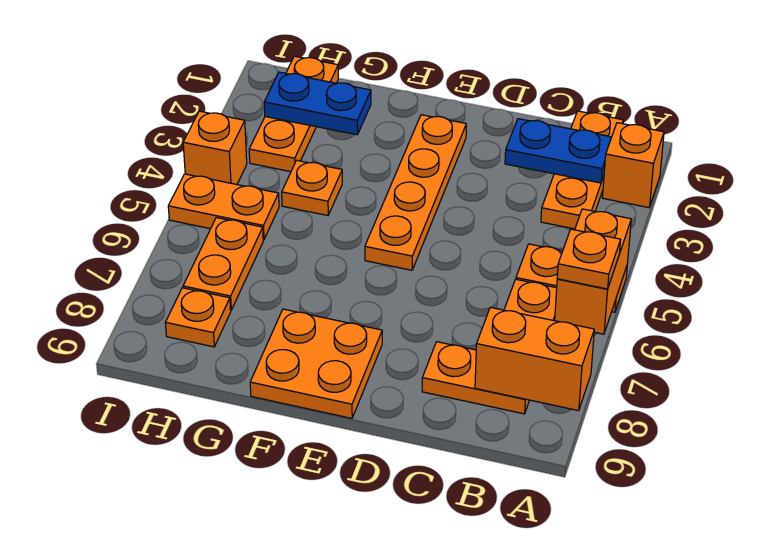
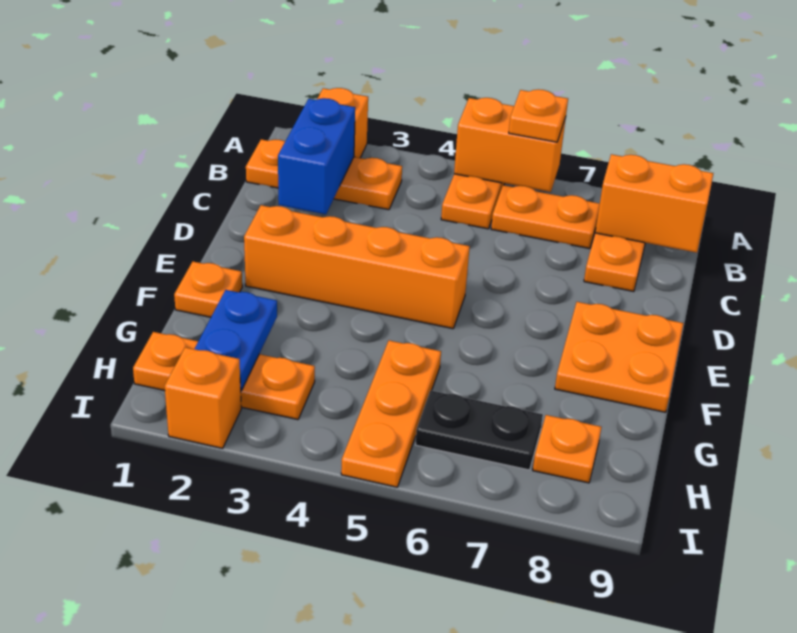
orange 1x2 brick [475,307,594,411] -> orange 1x2 brick turned to [595,154,713,253]
blue 1x2 plate [505,119,612,183] -> blue 1x2 brick [278,98,355,214]
orange 1x4 plate [365,115,466,270] -> orange 1x4 brick [244,205,470,329]
orange 1x1 plate [282,160,342,216] -> orange 1x1 plate moved to [174,262,242,317]
orange 1x2 plate [168,174,279,240] -> orange 1x3 plate [341,340,441,487]
orange 1x2 plate [183,218,263,310] -> black 1x2 plate [415,391,543,470]
orange 1x1 brick [183,111,247,184] -> orange 1x1 brick moved to [165,347,241,448]

